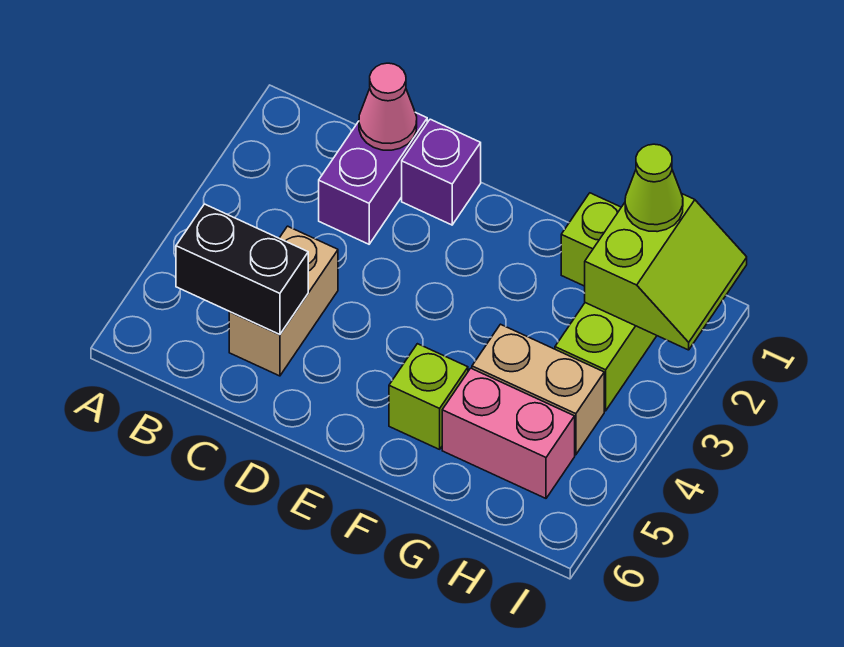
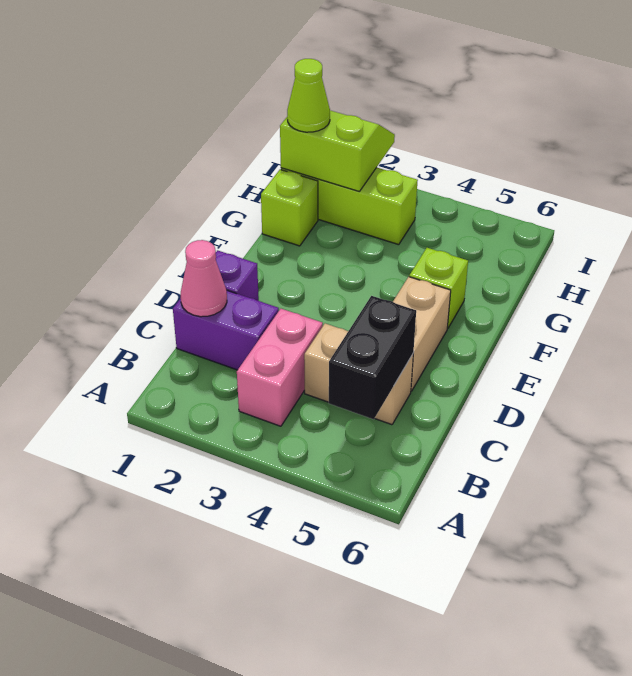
tan 1x2 brick [472,324,604,455] -> tan 1x2 brick moved to [393,277,451,391]
pink 1x2 brick [442,368,575,498] -> pink 1x2 brick moved to [237,309,323,426]

